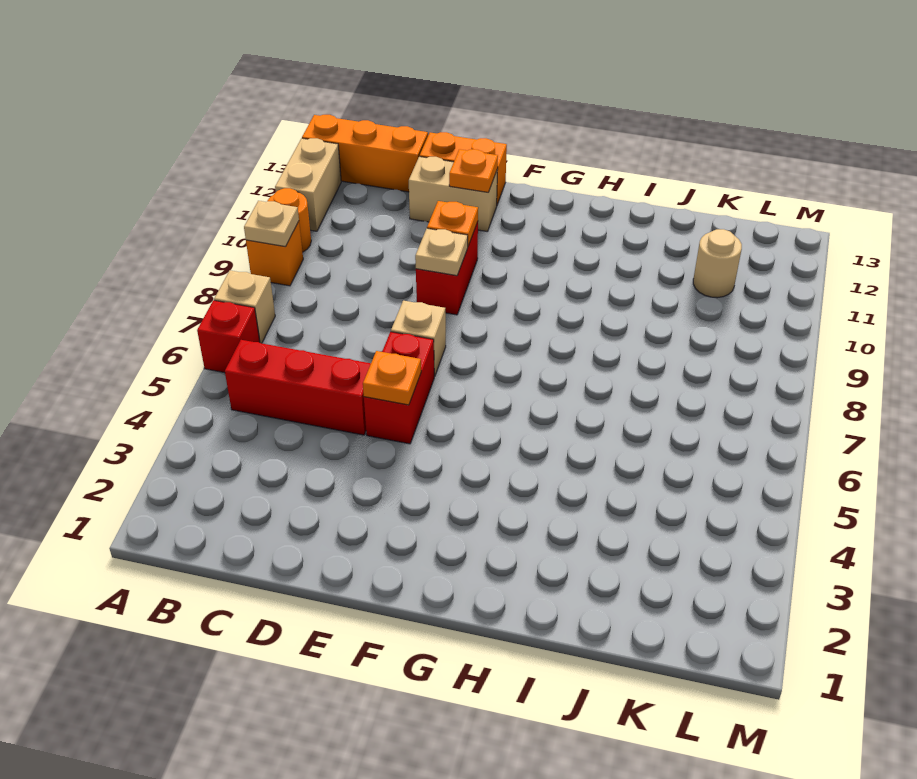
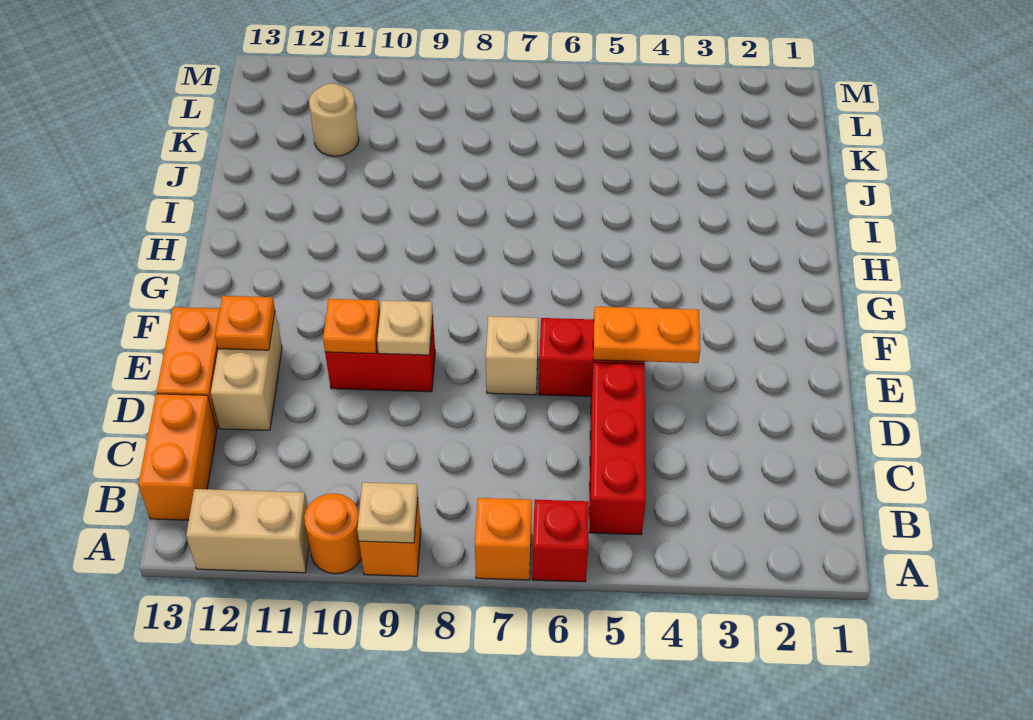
tan 1x1 brick [214,271,275,343] -> orange 1x1 brick [475,498,532,580]
orange 1x3 brick [302,115,428,192] -> orange 1x2 brick [138,394,217,520]
orange 1x1 plate [363,351,421,405] -> orange 1x2 plate [593,307,700,363]

